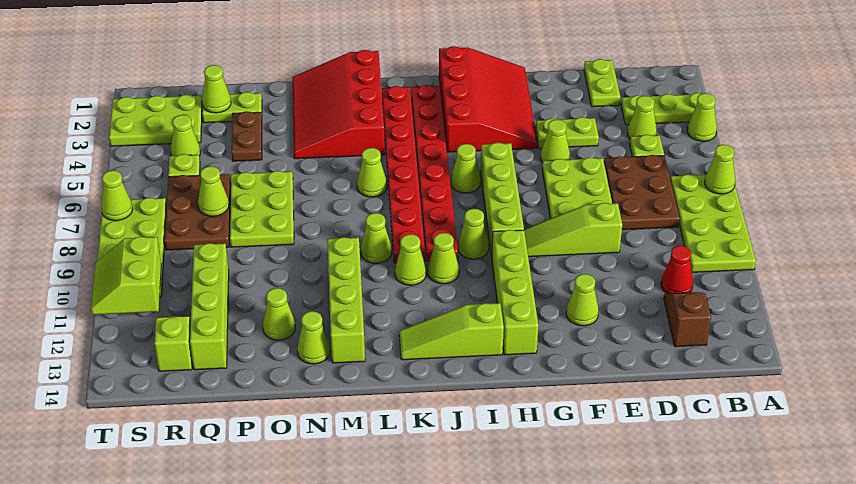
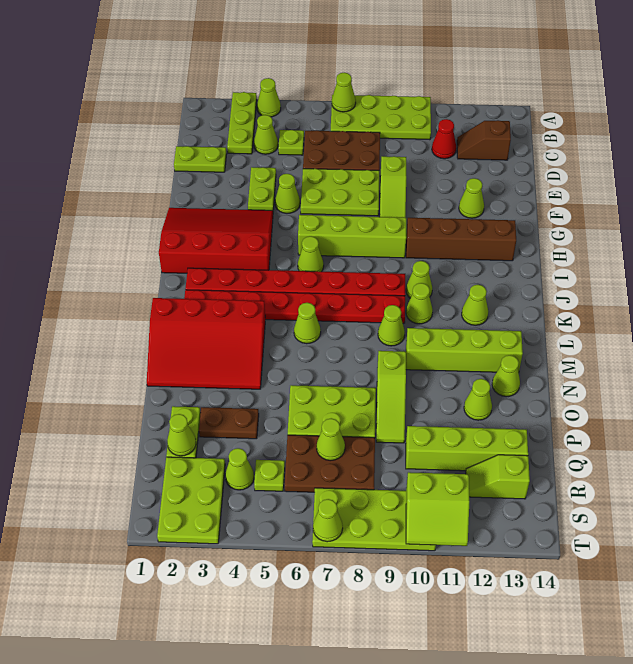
lime 1x4 brick [492,230,538,355] -> brown 1x4 brick [406,218,516,261]
lime 1x1 cone [458,209,489,259] -> lime 1x1 cone moved to [462,285,488,325]
lime 1x3 slope [399,303,504,360] -> lime 1x3 slope moved to [376,351,406,443]

